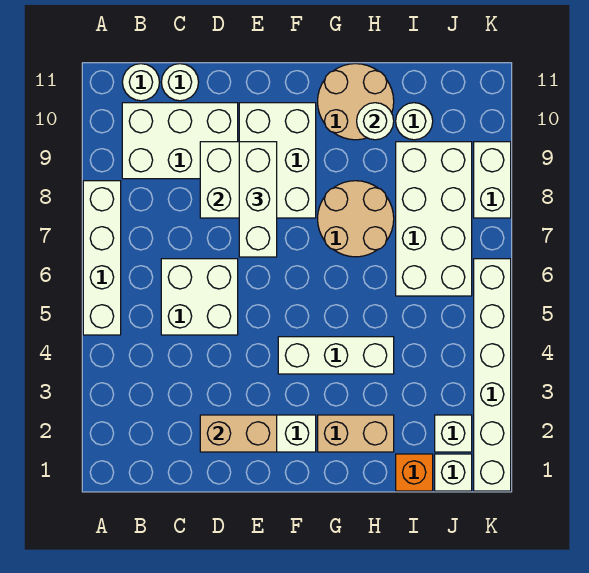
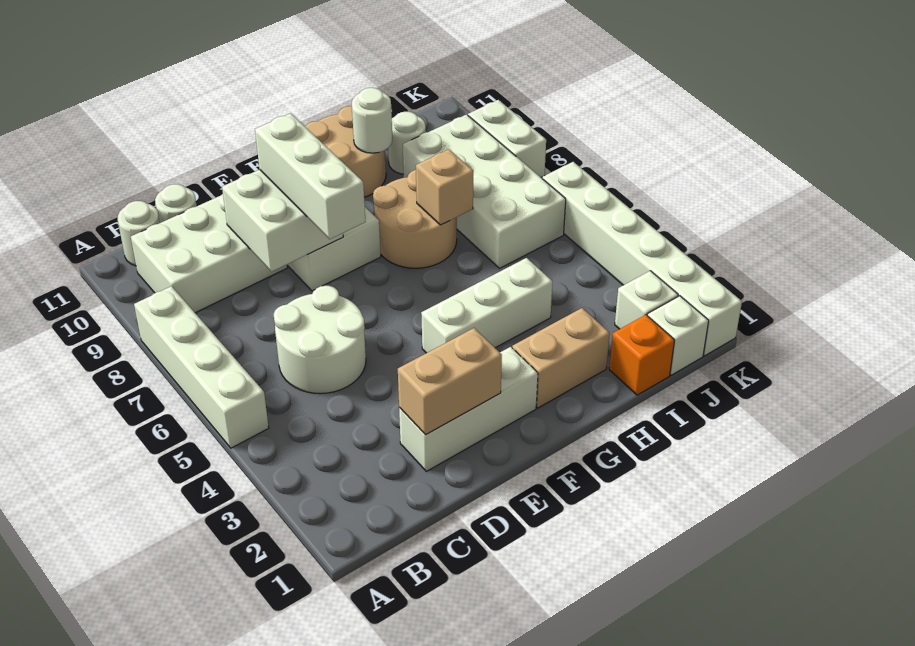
white 2x2 brick [161,259,238,335] -> white 2x2 round brick [274,286,366,394]
none -> tan 1x1 brick [416,149,473,225]

